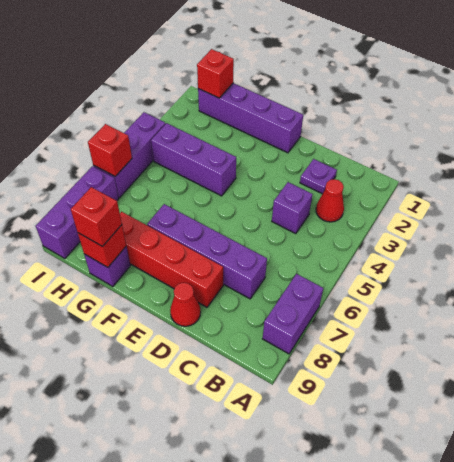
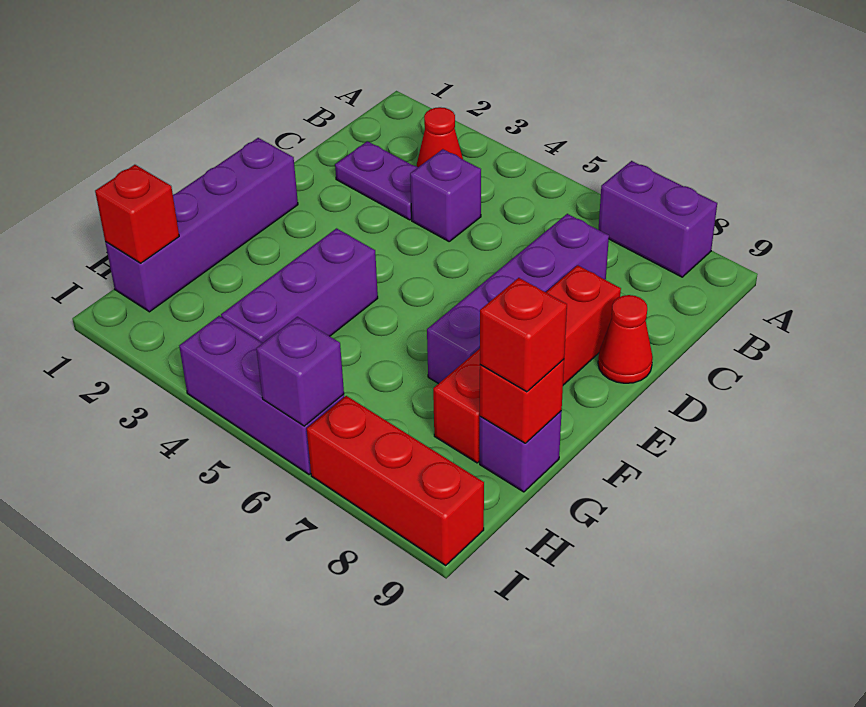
purple 1x1 plate [300,159,337,194] -> purple 1x2 plate [335,141,418,220]
red 1x1 brick [88,124,132,176] -> purple 1x1 brick [256,317,344,426]
purple 1x3 brick [36,166,119,258] -> red 1x3 brick [307,396,484,565]

